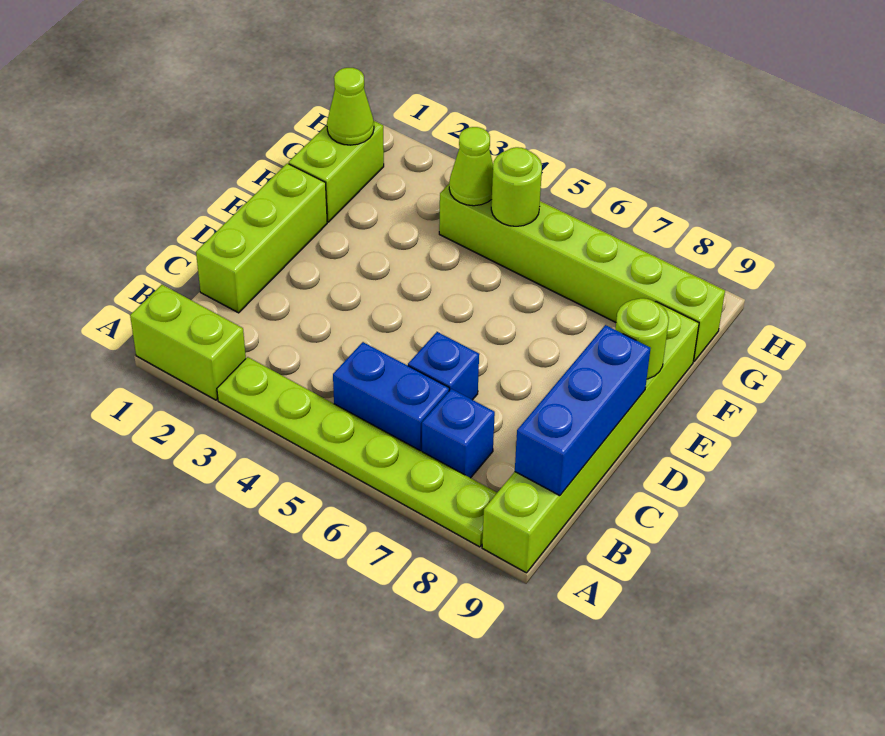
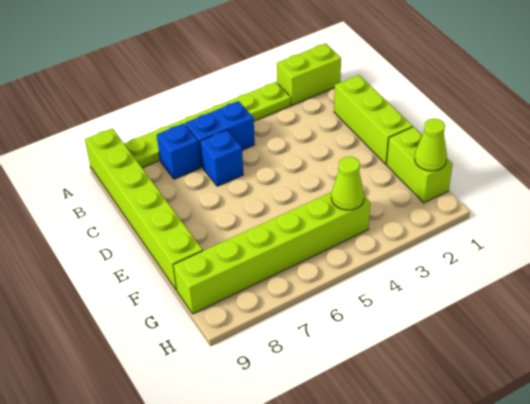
blue 1x3 brick [515,325,651,496] -> none
lime 1x1 round brick [615,298,669,379] -> none
lime 1x1 round brick [491,147,542,226] -> none

